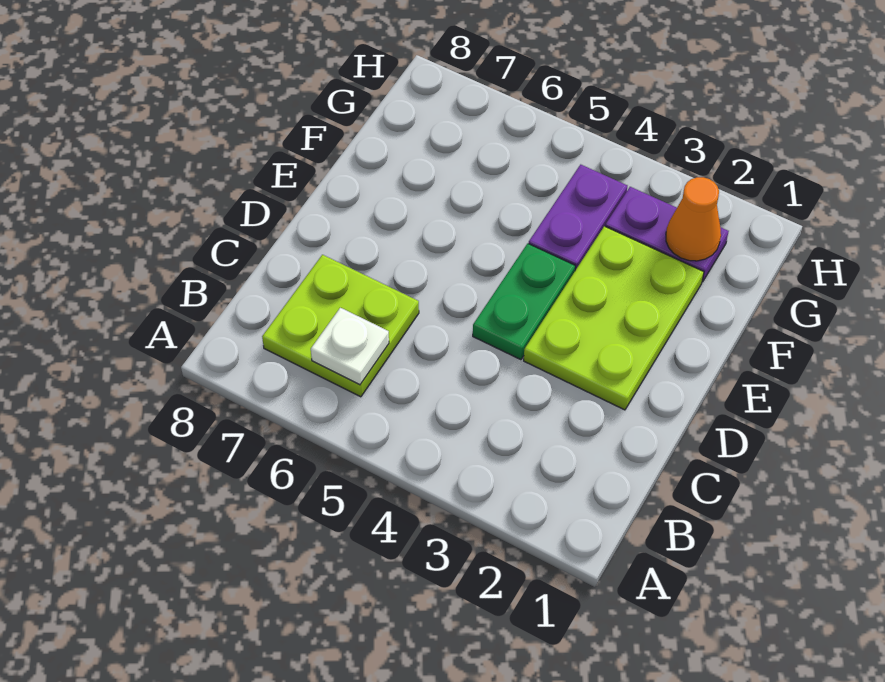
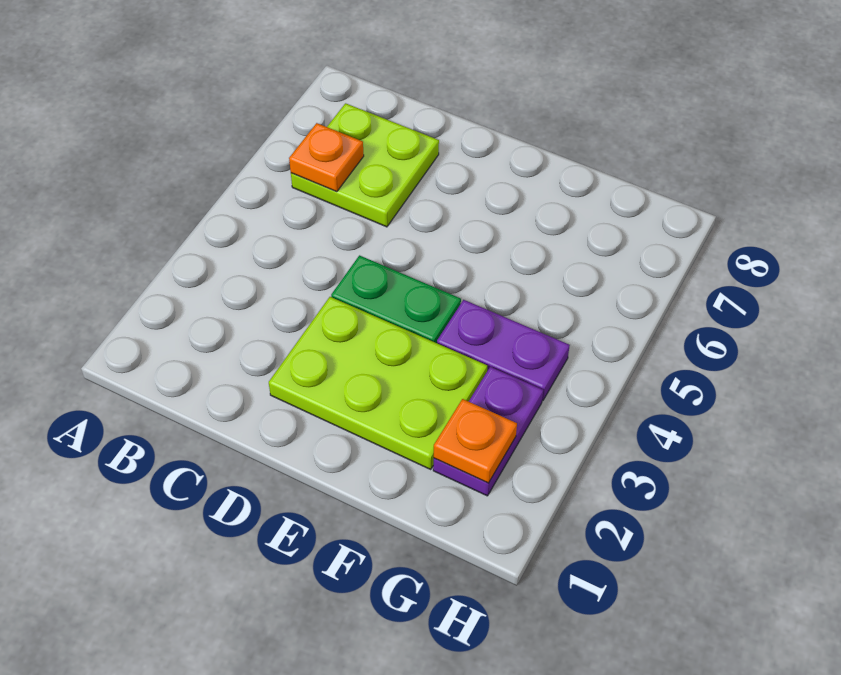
white 1x1 plate [311,308,389,385] -> orange 1x1 plate [289,123,364,192]
orange 1x1 cone [666,177,721,261] -> orange 1x1 plate [434,399,517,483]

